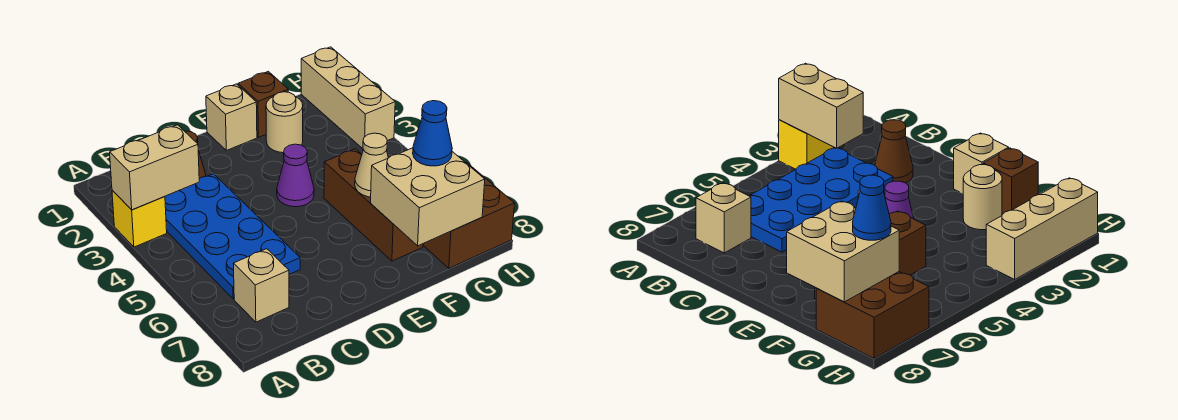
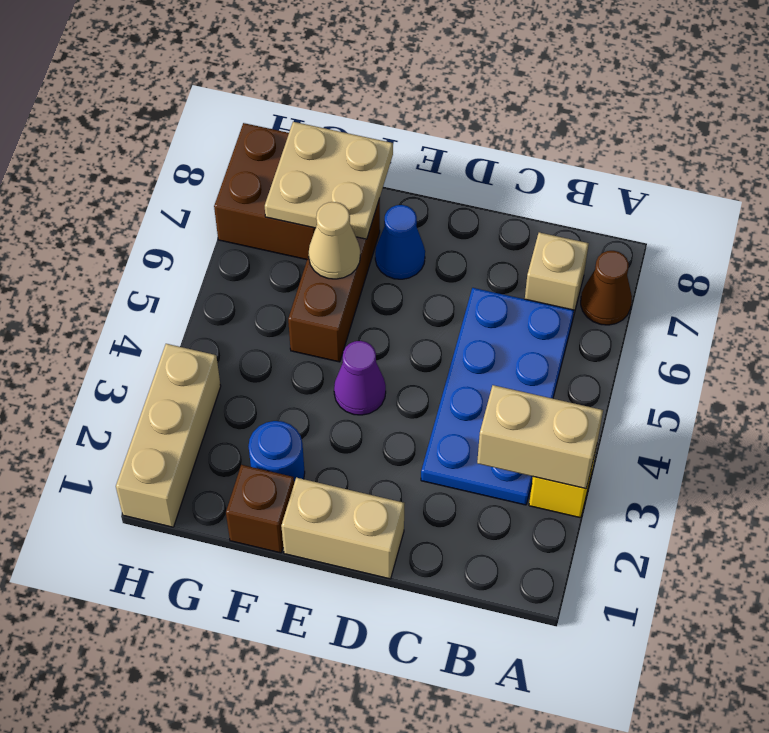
brown 1x1 cone [875,120,913,183] -> brown 1x1 cone moved to [581,251,632,325]
tan 1x1 brick [206,84,257,150] -> tan 1x2 brick [281,478,404,579]
tan 1x1 round brick [266,92,303,153] -> blue 1x1 round brick [248,421,305,483]
tan 2x2 brick [371,148,485,246] -> tan 2x2 plate [265,122,393,239]
blue 1x1 cone [413,101,452,166] -> blue 1x1 cone moved to [375,205,425,279]

